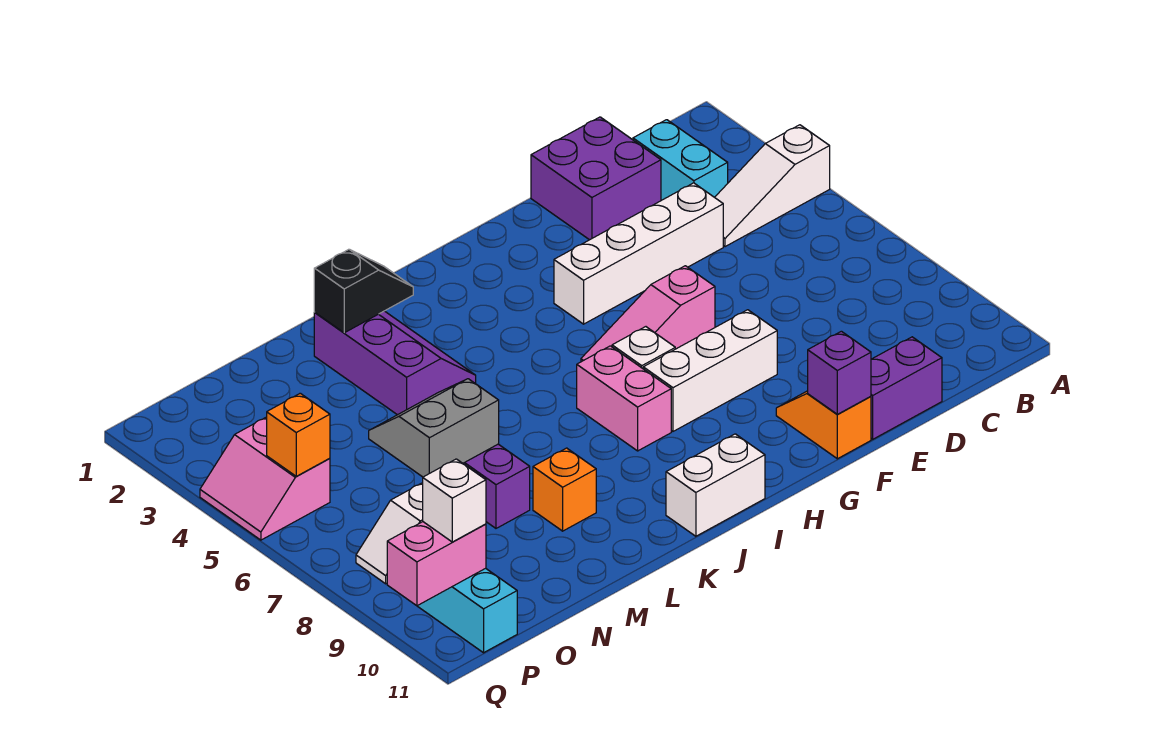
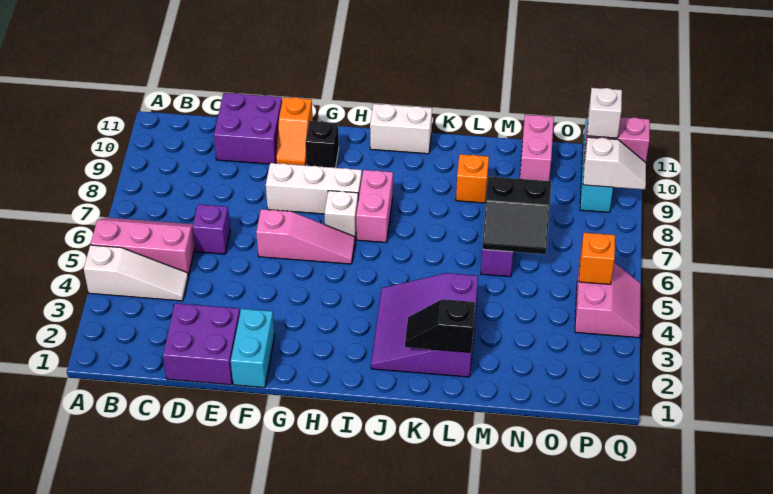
none -> pink 2x3 slope [91,218,195,276]
cyan 1x2 brick [633,120,728,200] -> cyan 1x2 brick moved to [231,309,274,388]
white 1x4 brick [554,183,723,324] -> none
purple 1x2 brick [871,337,942,439] -> purple 2x2 brick [214,93,282,164]
purple 1x1 brick [808,331,871,414] -> purple 1x1 brick moved to [192,204,230,254]
none -> black 1x1 brick [305,121,339,168]
purple 2x3 slope [314,311,476,415] -> purple 3x3 slope [371,273,478,377]
grey 2x2 slope [369,379,499,477] -> black 2x2 slope [482,177,551,254]
none -> pink 1x2 brick [520,115,554,181]

